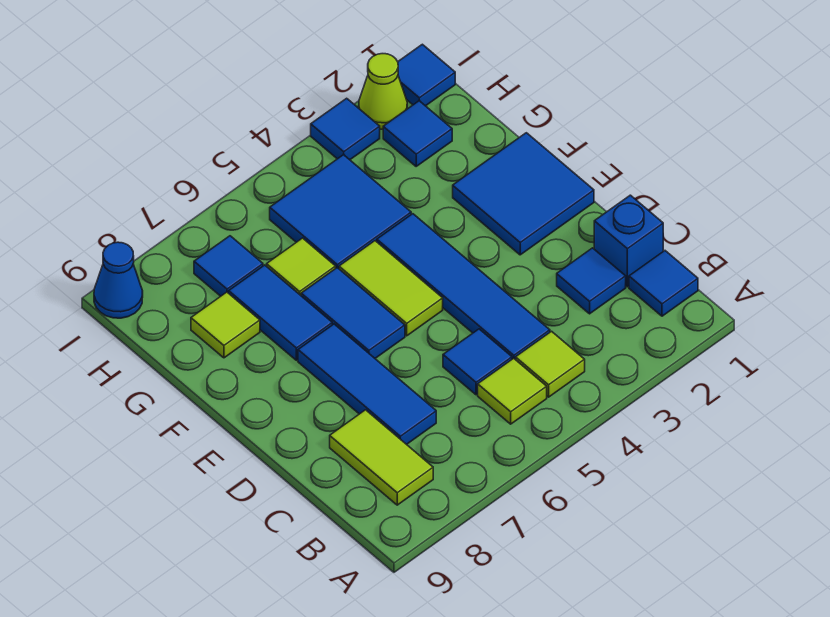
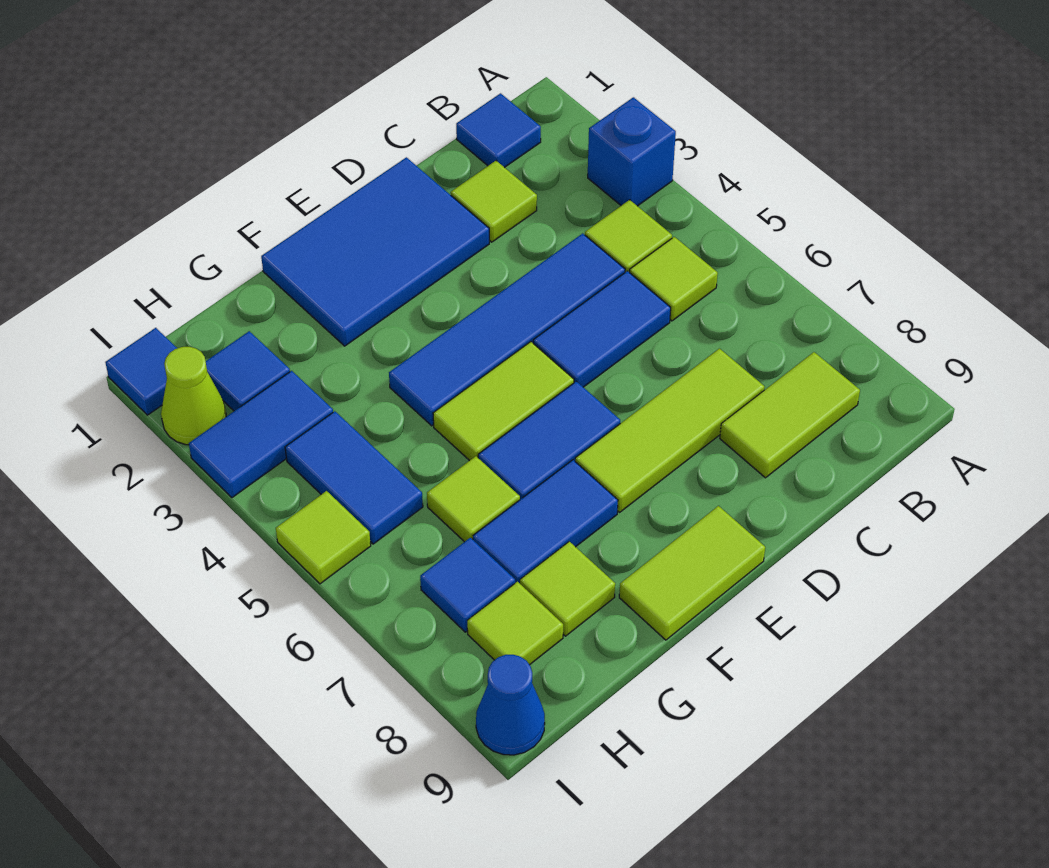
blue 1x1 brick [594,195,663,287] -> blue 1x1 brick moved to [588,97,676,206]
blue 1x1 tile [557,248,626,314] -> lime 1x1 tile [451,161,537,242]
blue 1x1 tile [443,329,512,395] -> blue 1x2 tile [533,271,671,387]
blue 1x3 tile [298,324,436,444] -> lime 1x3 tile [575,349,765,512]
blue 2x2 tile [453,133,594,255] -> blue 2x3 tile [261,157,489,346]
none -> lime 1x2 tile [619,506,765,640]
blue 2x2 tile [270,155,411,269] -> blue 1x2 tile [285,411,423,544]
none -> lime 1x1 tile [467,581,563,665]
blue 1x1 tile [311,98,380,160] -> blue 1x2 tile [189,371,333,498]
none -> lime 1x1 tile [276,491,371,584]

